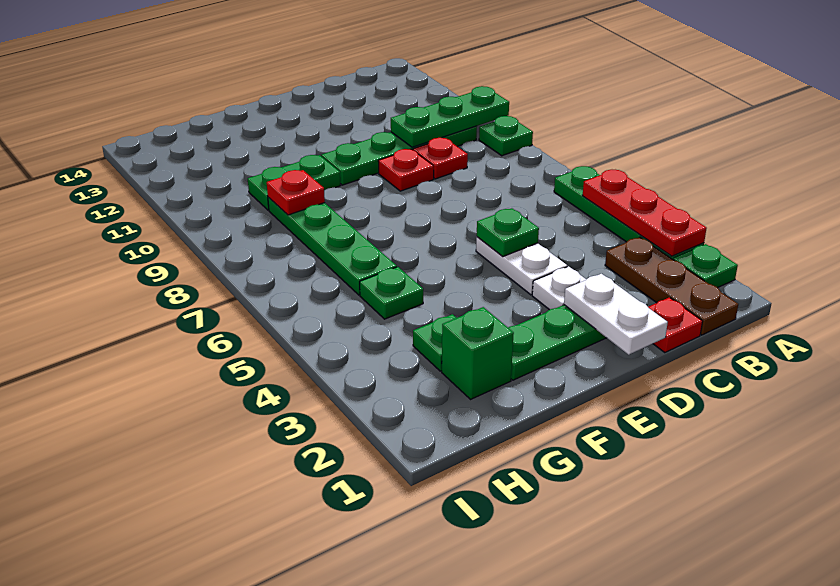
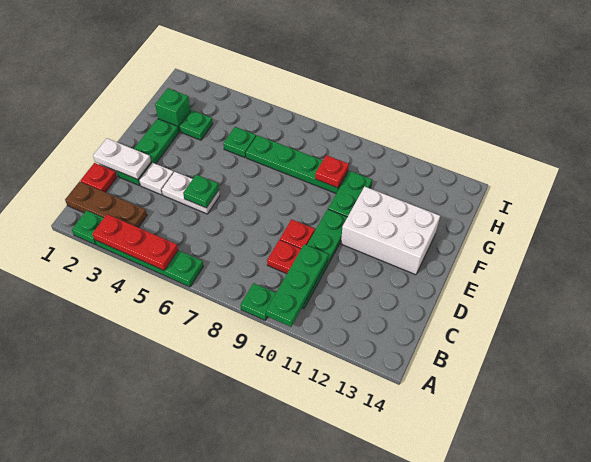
none -> white 2x3 brick [341,187,440,275]

